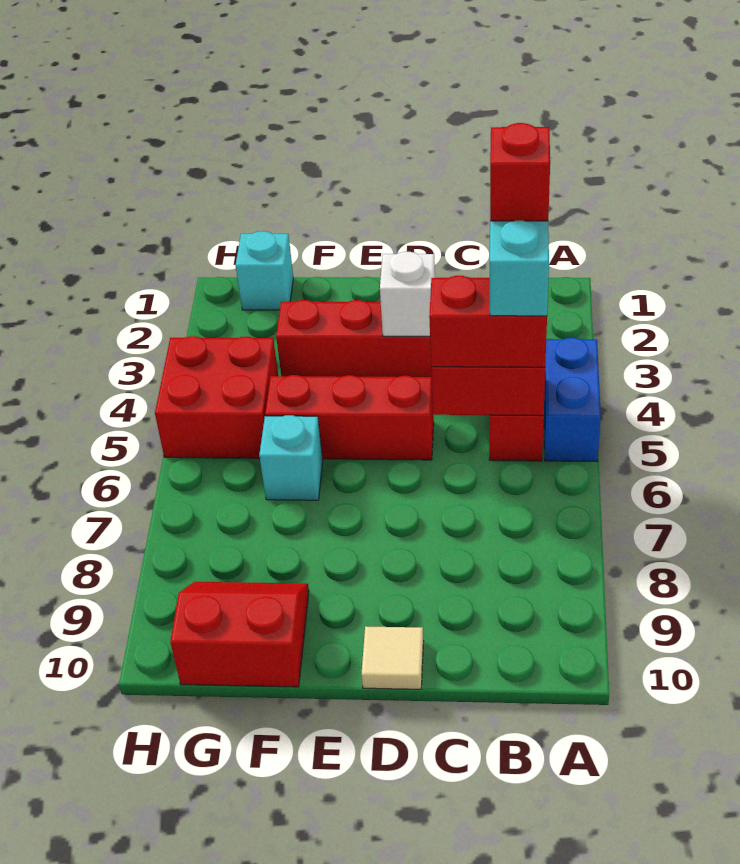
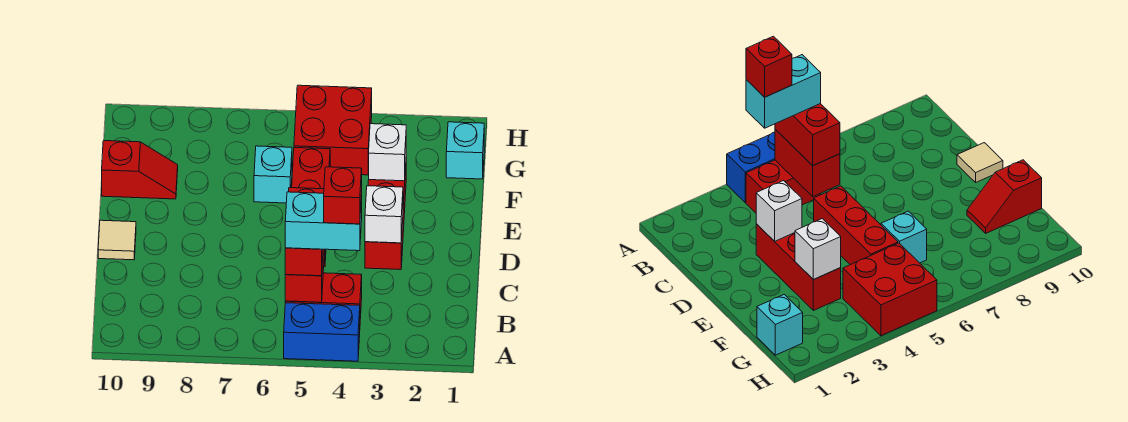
none -> white 1x1 brick [369,124,406,181]
red 2x2 slope [170,582,309,687] -> red 1x2 slope [102,141,178,199]

